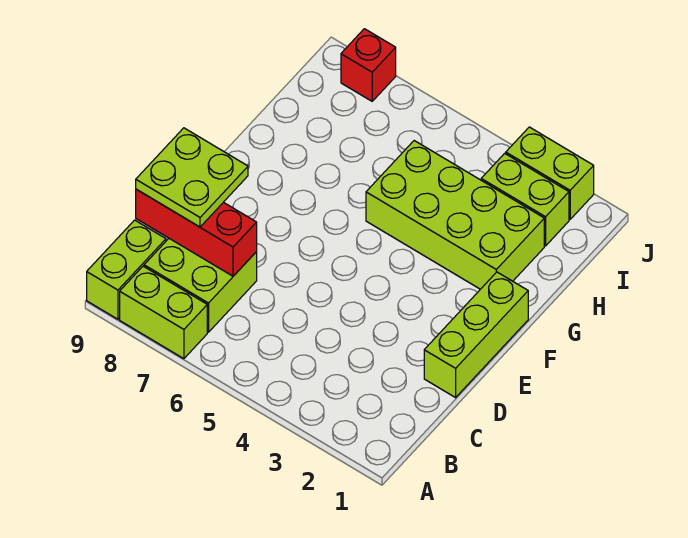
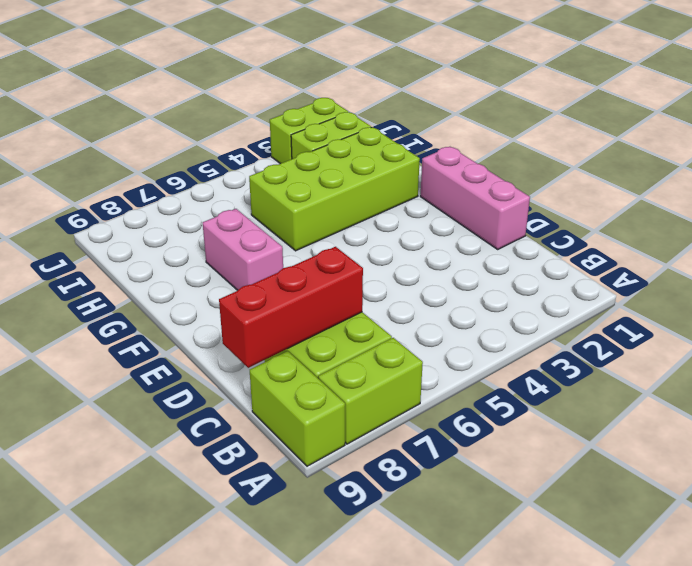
lime 2x2 plate [136,128,248,227] -> none
lime 1x3 brick [424,272,528,398] -> pink 1x3 brick [420,147,530,249]
none -> pink 1x2 brick [203,209,283,290]
red 1x1 brick [341,29,396,101] -> none

